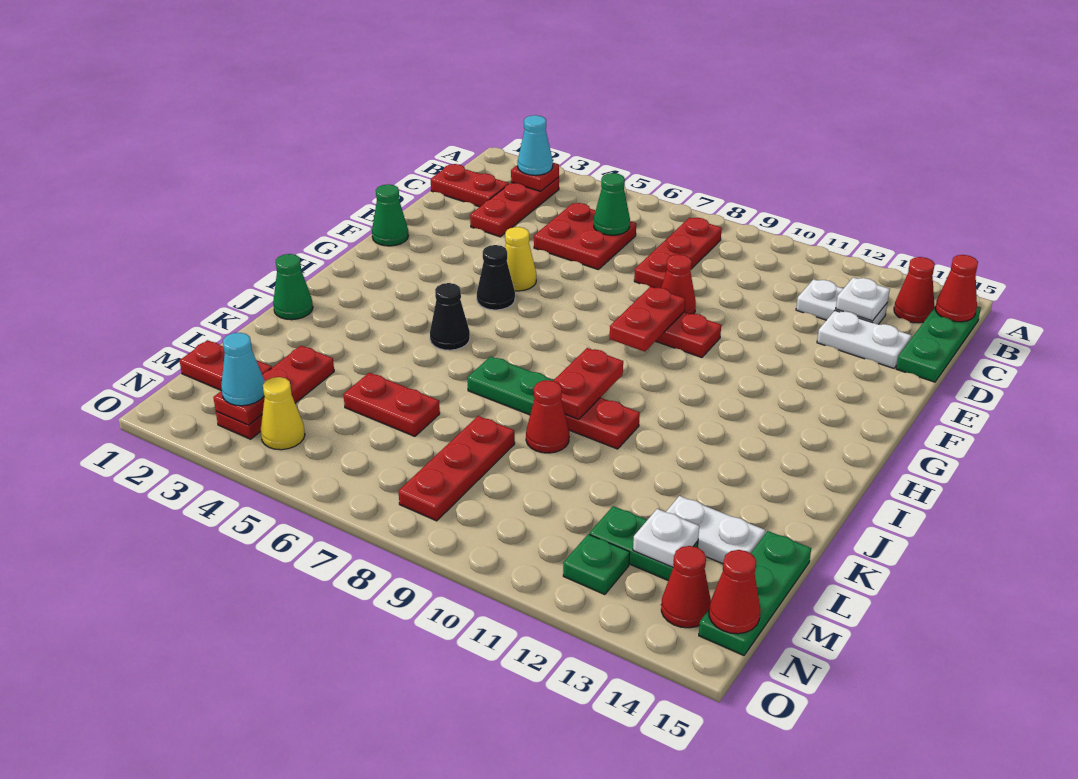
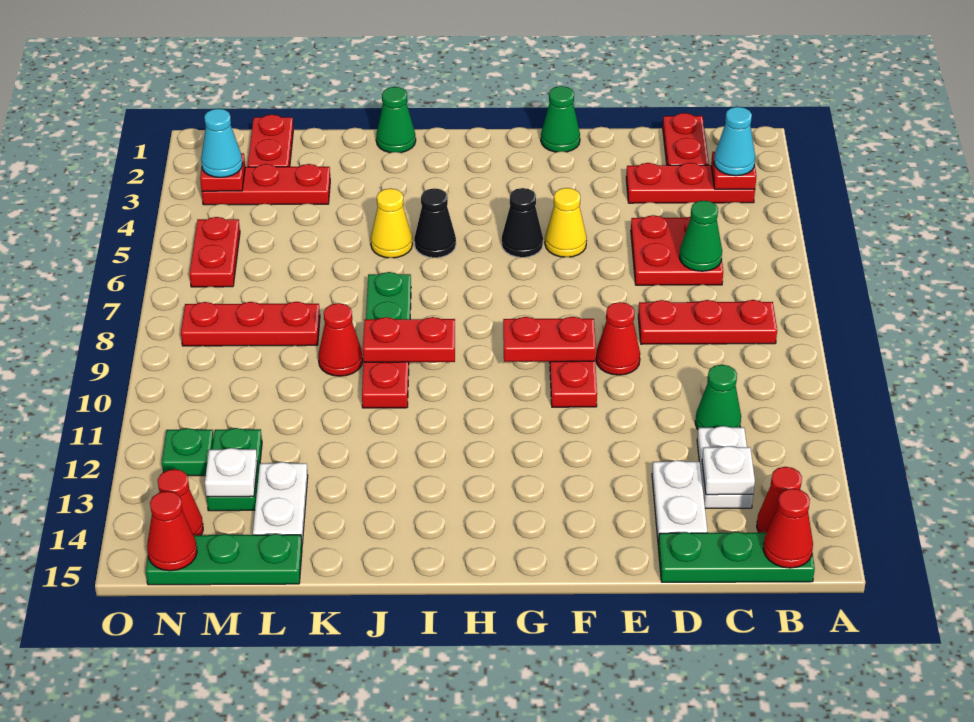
none -> green 1x1 cone [695,365,741,429]
red 1x2 plate [343,373,440,436] -> red 1x2 plate moved to [190,217,240,287]
yellow 1x1 cone [260,377,305,450] -> yellow 1x1 cone moved to [371,188,412,258]

